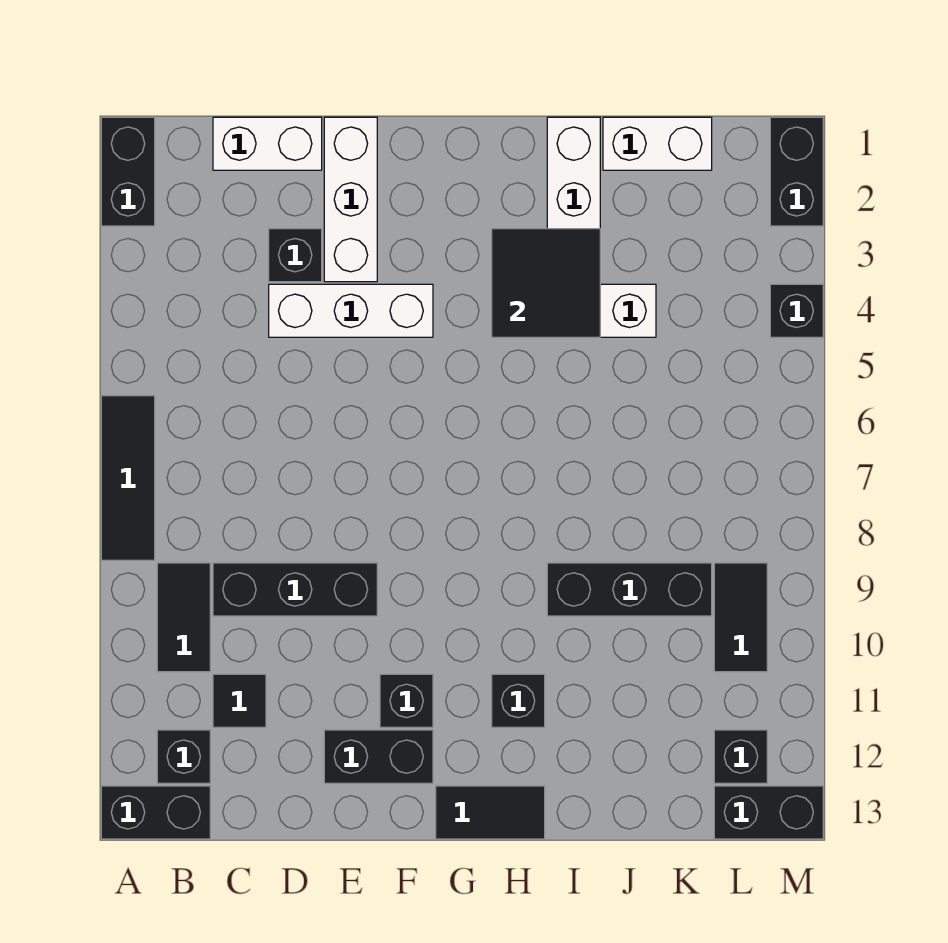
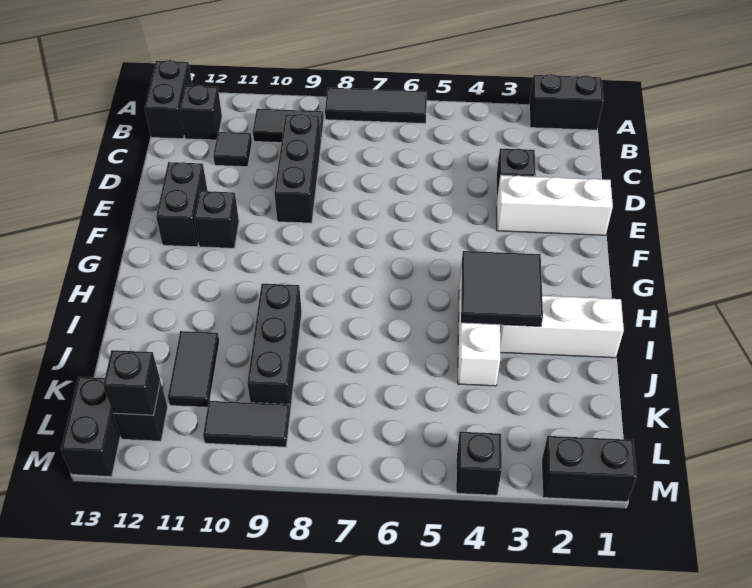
white 1x2 brick [213,117,322,170] -> none
white 1x3 brick [269,284,433,337] -> none
black 1x2 tile [436,786,545,839] -> black 1x2 tile moved to [168,331,219,407]
black 1x1 brick [492,674,545,727] -> black 1x1 brick moved to [103,350,160,415]
white 1x2 brick [603,117,712,170] -> none

